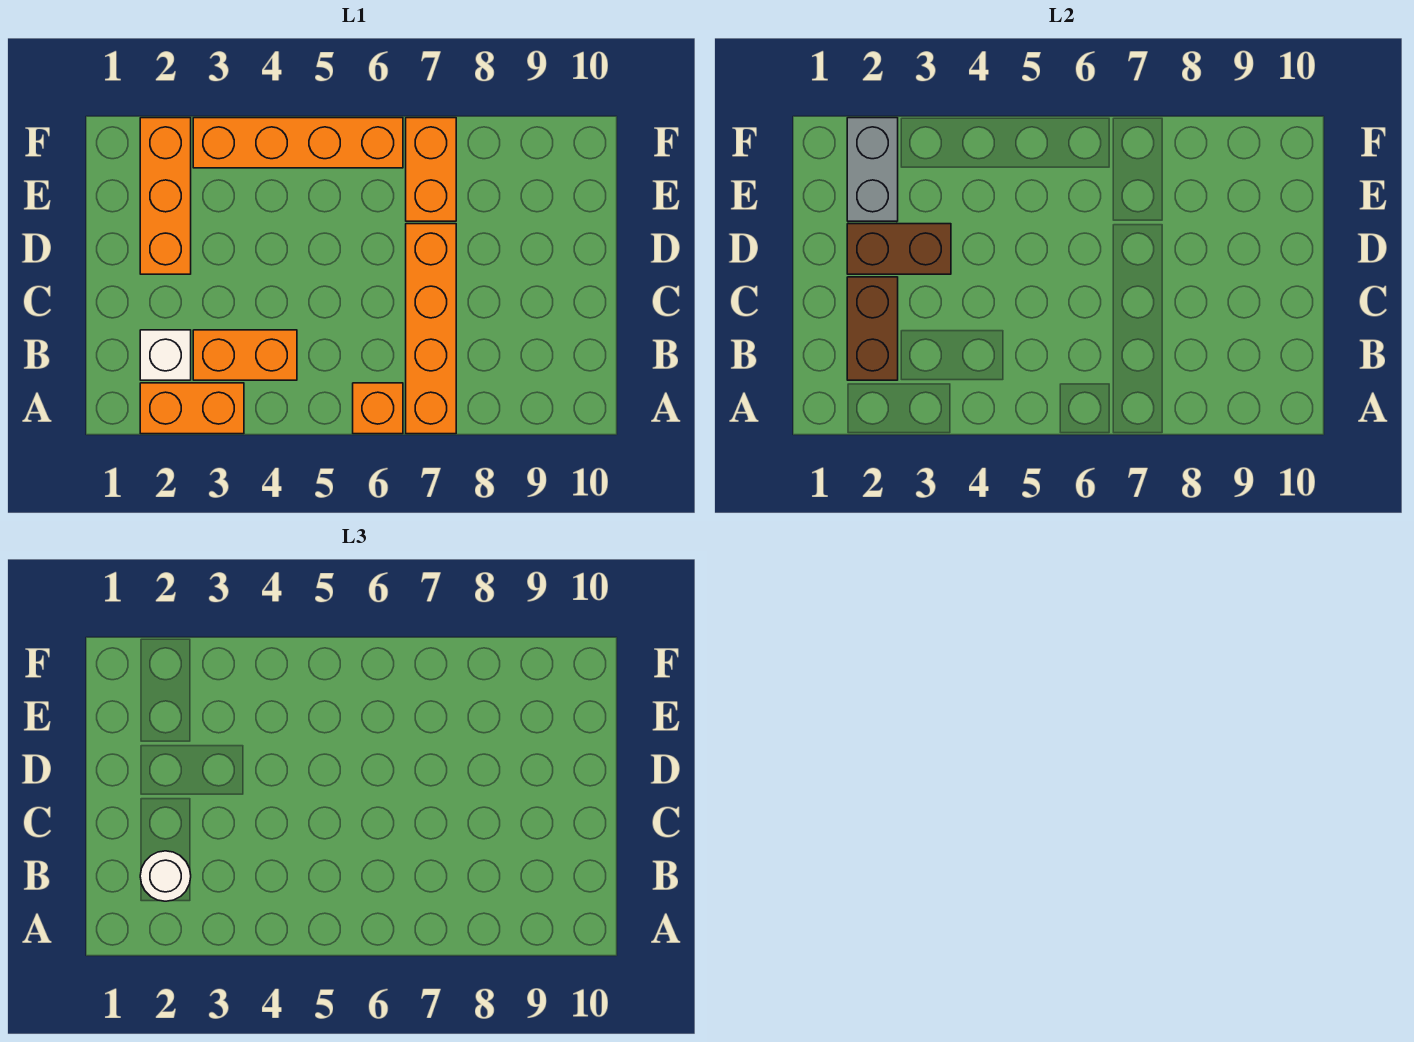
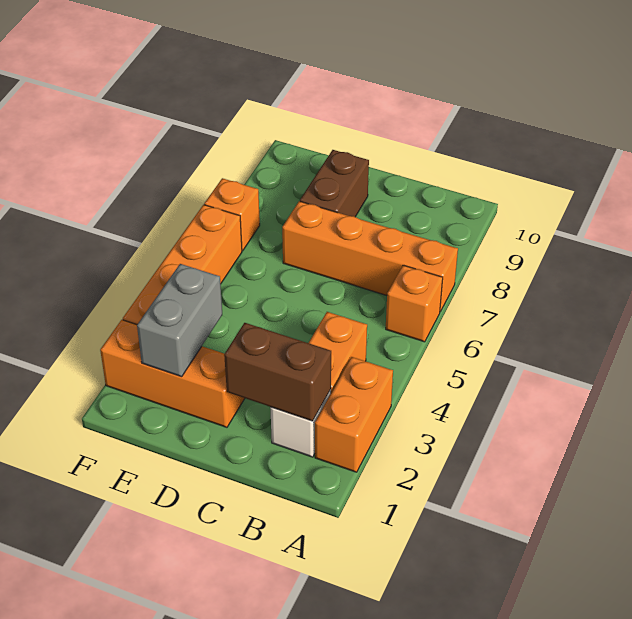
white 1x1 round brick [140,851,191,901] -> none
brown 1x2 brick [847,224,951,274] -> brown 1x2 brick moved to [300,150,369,217]
grey 1x2 brick [847,118,898,221] -> grey 1x2 brick turned to [137,264,222,377]
orange 1x2 brick [406,118,456,221] -> orange 1x1 brick [204,178,260,251]

